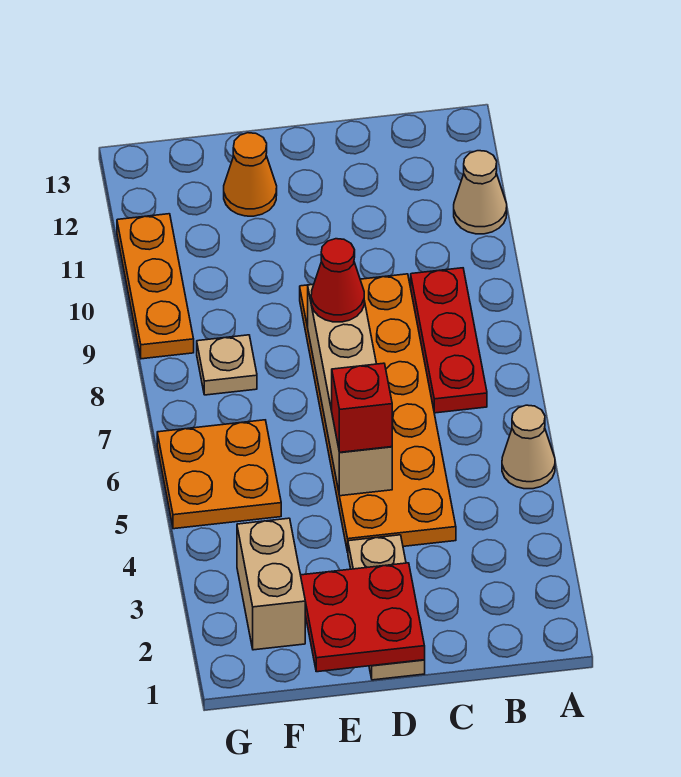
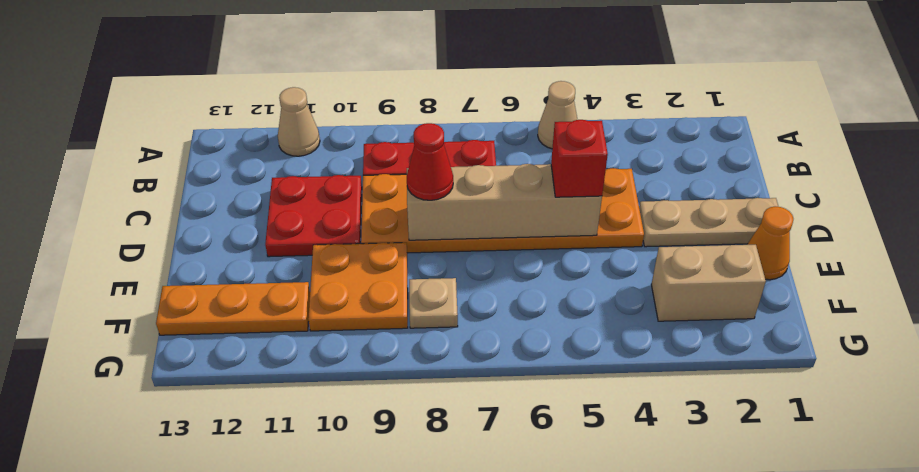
red 2x2 plate [301,563,425,672] -> red 2x2 plate moved to [265,175,362,257]
orange 1x1 cone [224,133,277,216] -> orange 1x1 cone moved to [747,206,793,280]
orange 2x2 plate [157,420,281,529] -> orange 2x2 plate moved to [308,243,408,331]
orange 1x3 plate [117,214,194,359] -> orange 1x3 plate moved to [156,282,310,335]

